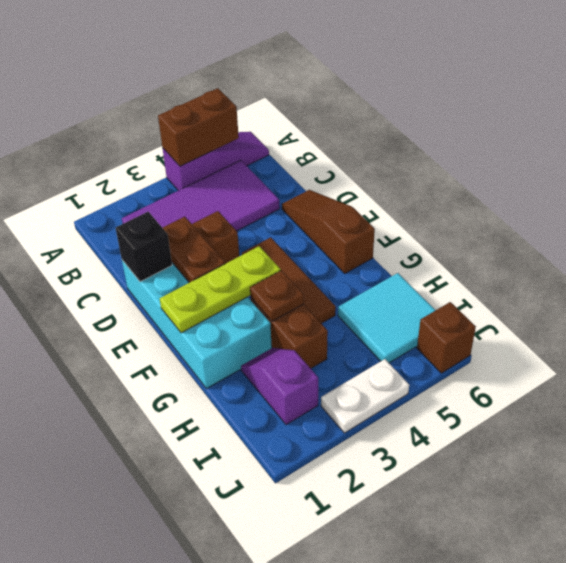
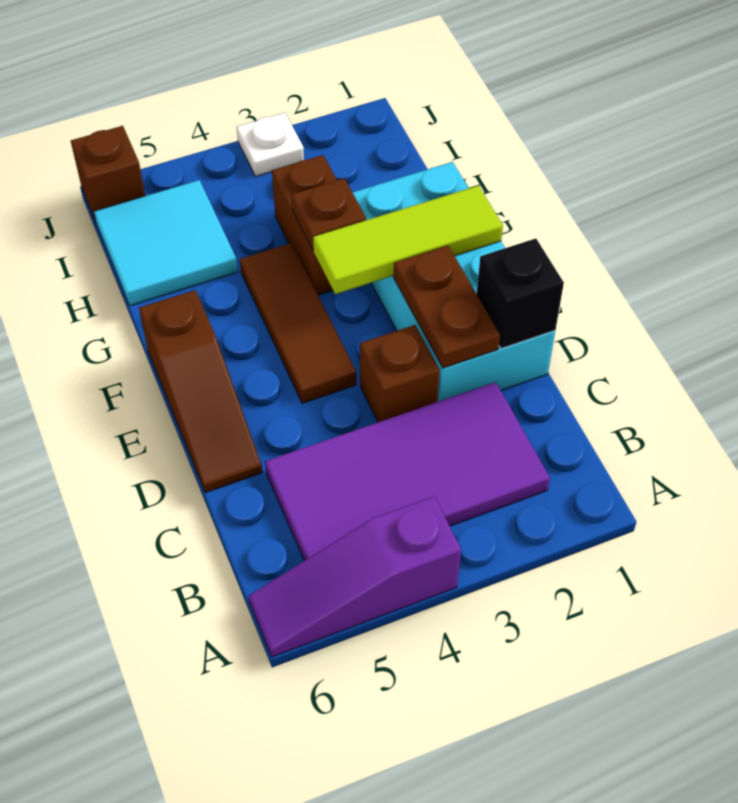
brown 1x2 brick [158,88,239,166] -> none
lime 1x3 plate [160,246,281,333] -> lime 1x3 tile [313,186,503,294]
purple 1x2 slope [241,348,318,425] -> none
white 1x2 plate [321,359,409,433] -> white 1x1 plate [237,113,304,176]

